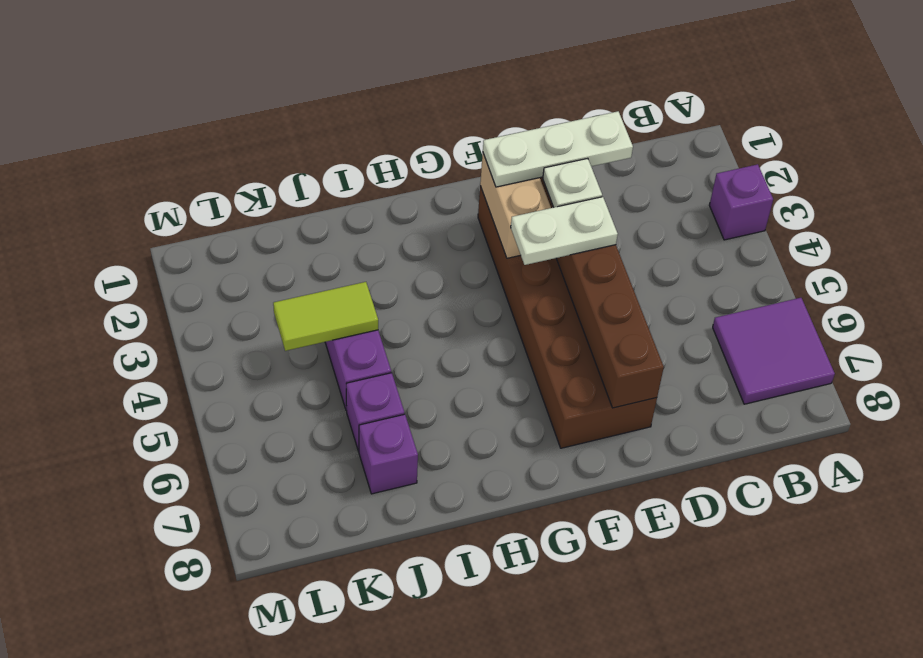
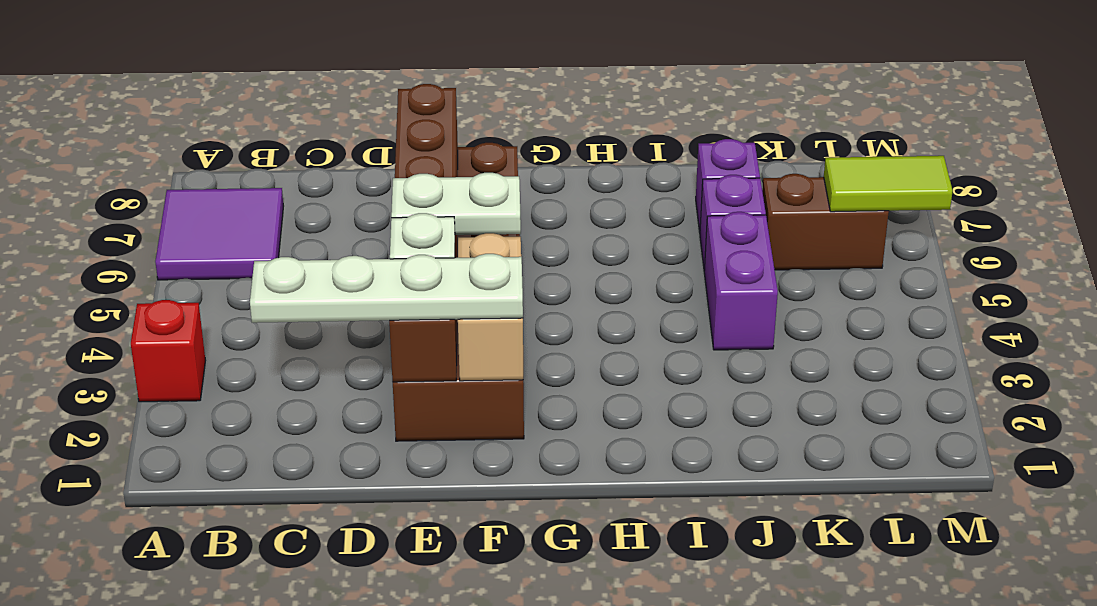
purple 1x1 brick [709,164,773,240] -> red 1x1 brick [131,300,205,402]
white 1x3 plate [483,111,633,187] -> white 1x4 plate [250,254,523,323]
lime 1x2 tile [273,282,378,351] -> lime 1x2 tile moved to [824,156,953,212]
none -> brown 1x2 brick [762,174,889,270]

